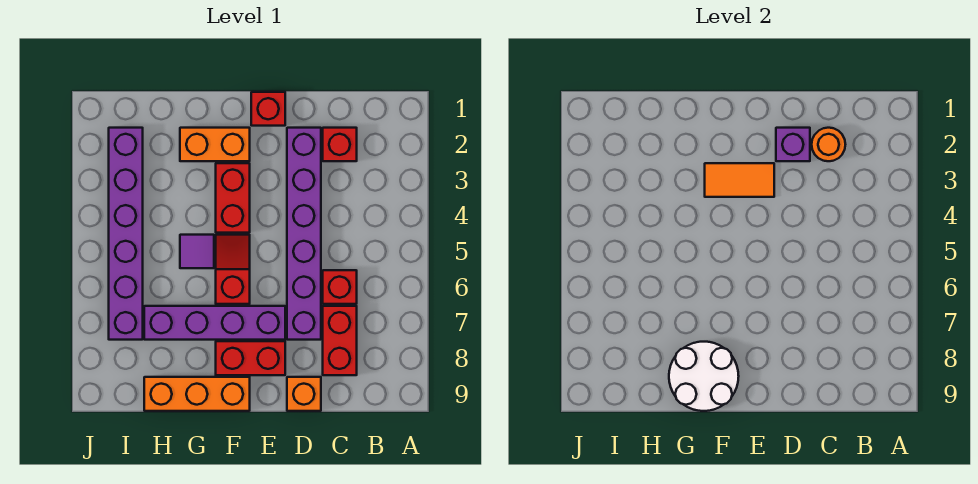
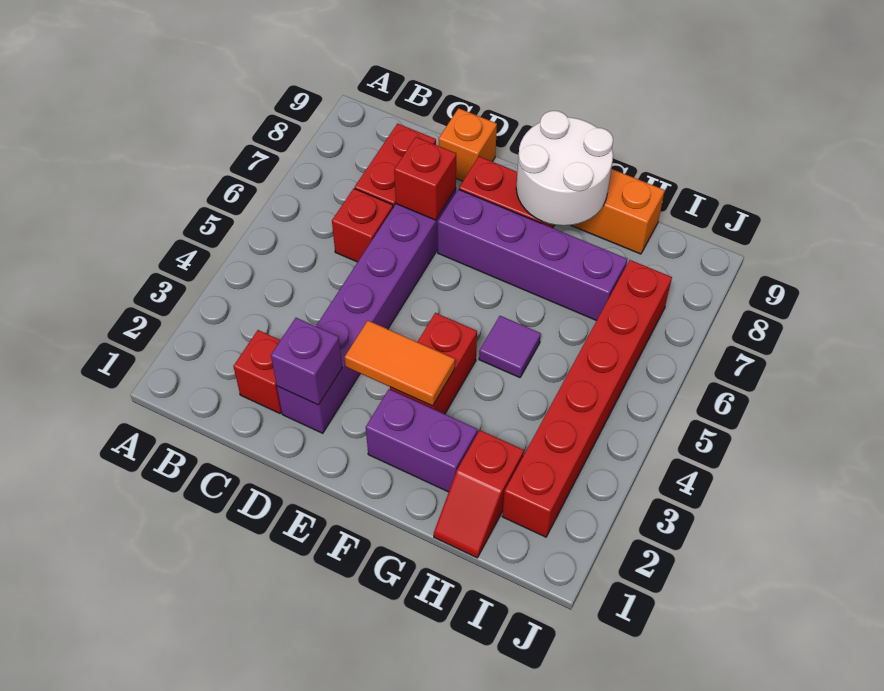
orange 1x1 round brick [812,128,845,161] -> none
red 1x1 brick [251,92,285,126] -> red 1x1 brick moved to [394,137,456,220]
orange 1x2 brick [180,128,250,161] -> purple 1x2 brick [366,389,477,492]
red 1x2 slope [216,235,250,304] -> red 1x2 slope moved to [434,430,524,558]
purple 1x6 brick [109,128,143,340] -> red 1x6 brick [502,260,672,537]

